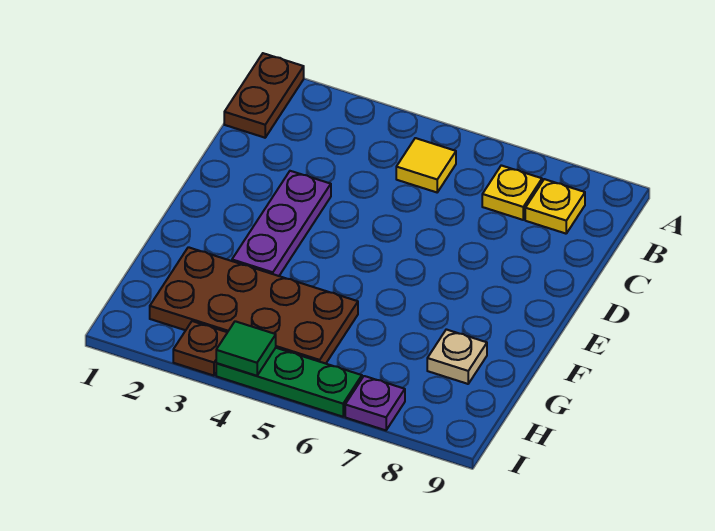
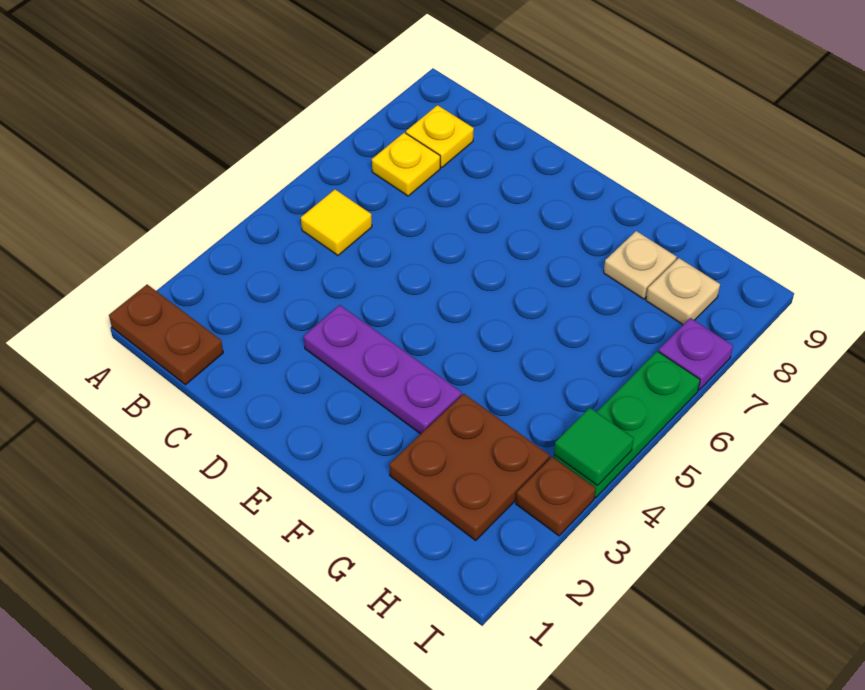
brown 2x4 plate [150,247,358,364] -> brown 2x2 plate [389,394,550,540]
none -> tan 1x1 plate [646,258,720,325]

